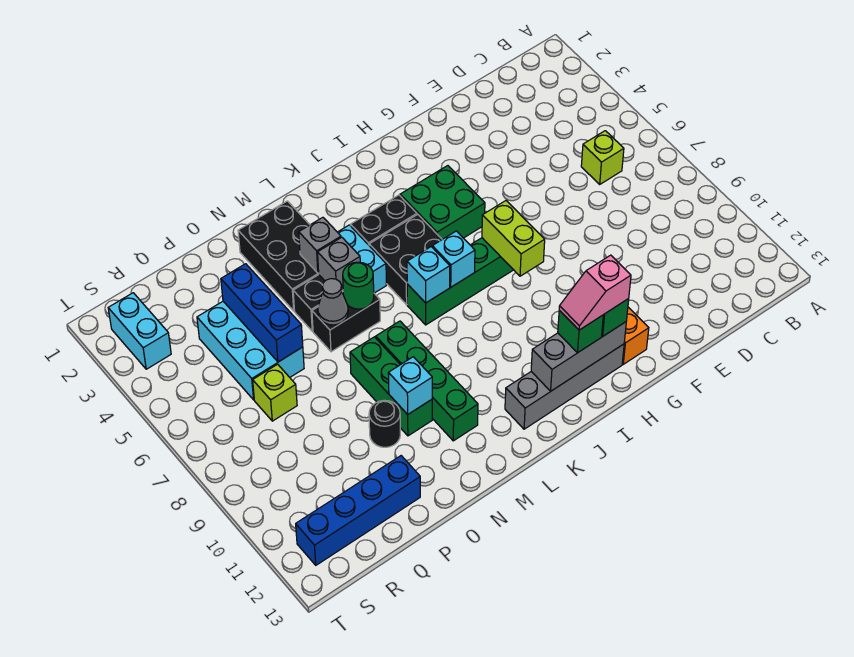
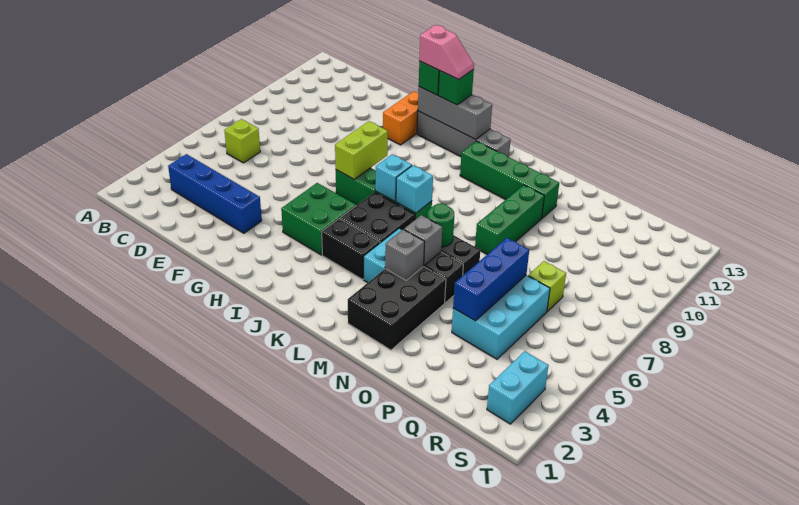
green 1x4 brick [376,321,478,441] -> green 1x4 brick turned to [460,141,559,218]
grey 1x1 cone [318,279,348,325] -> none
cyan 1x1 brick [388,357,432,414] -> none
black 1x1 round brick [369,400,400,447] -> none
blue 1x4 brick [296,456,420,565] -> blue 1x4 brick moved to [168,154,262,233]

